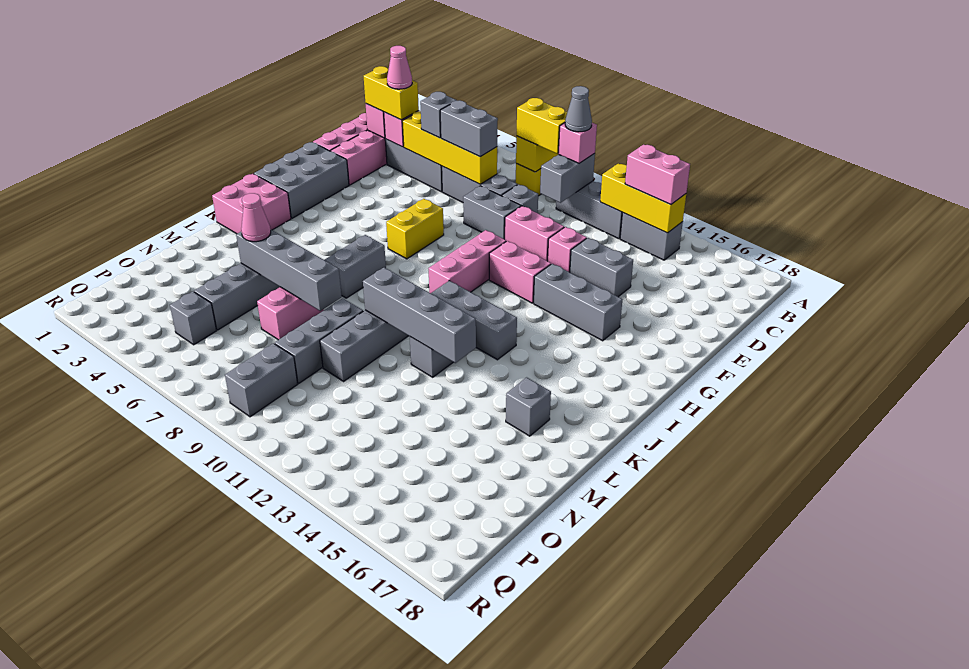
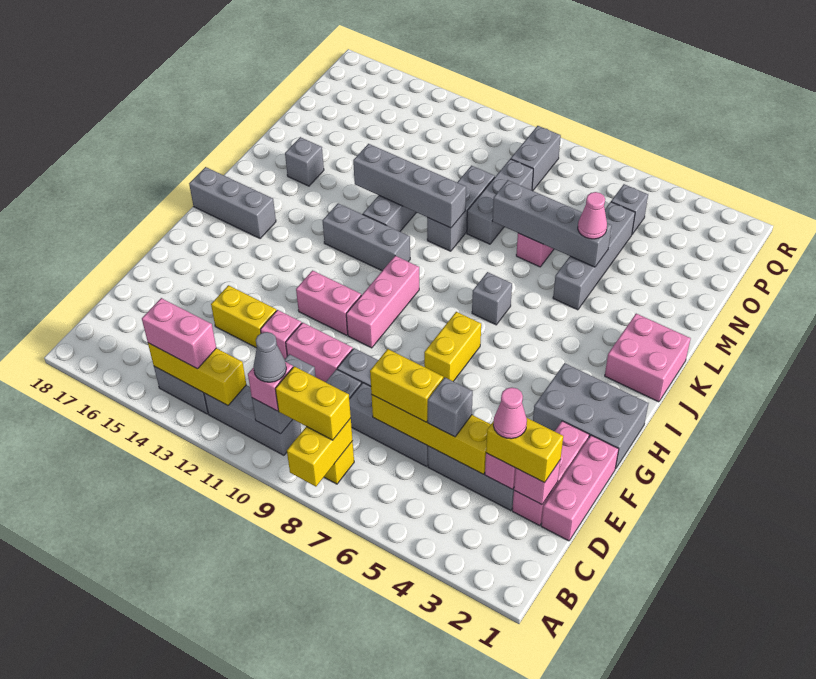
grey 1x2 brick [440,100,498,157] -> yellow 1x2 brick [370,349,443,422]
grey 1x2 brick [570,238,633,297] -> yellow 1x2 brick [211,285,277,348]
grey 2x3 brick [254,142,349,218] -> grey 2x3 brick turned to [533,363,648,469]
grey 1x3 brick [534,264,622,341] -> grey 1x3 brick moved to [189,167,276,238]
grey 1x2 brick [325,235,386,298] -> grey 1x1 brick [472,272,512,325]

